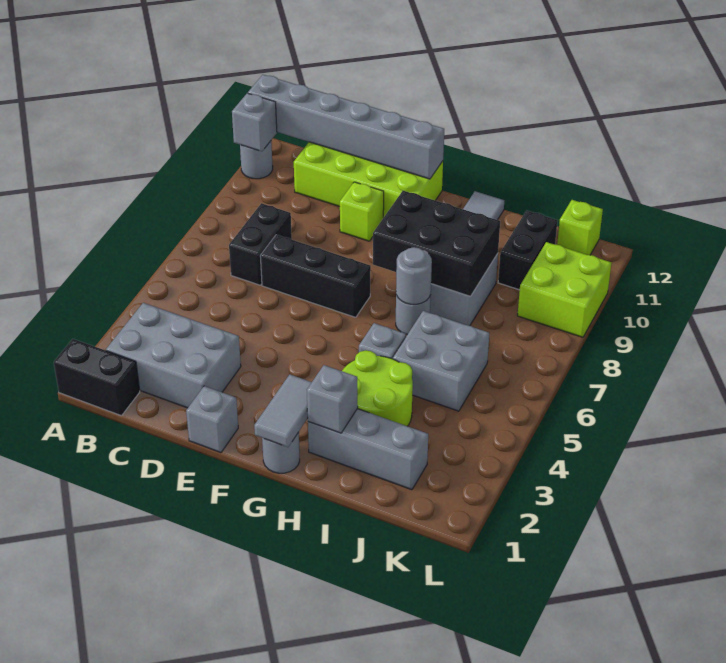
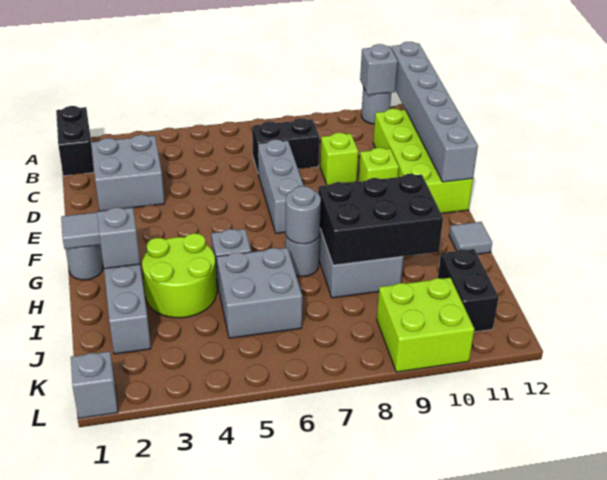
grey 2x3 brick [106,303,241,408] -> grey 2x2 brick [91,135,165,211]
black 1x3 brick [260,235,371,317] -> grey 1x3 brick [258,139,304,233]
grey 1x1 brick [186,386,238,453] -> grey 1x1 brick moved to [71,351,118,418]
black 2x3 brick [373,191,500,296] -> black 2x3 brick turned to [318,174,443,265]
black 1x2 brick [498,211,557,290] -> black 1x2 brick turned to [438,249,499,332]
lime 1x1 brick [557,200,603,255] -> lime 1x1 brick moved to [320,133,358,185]

